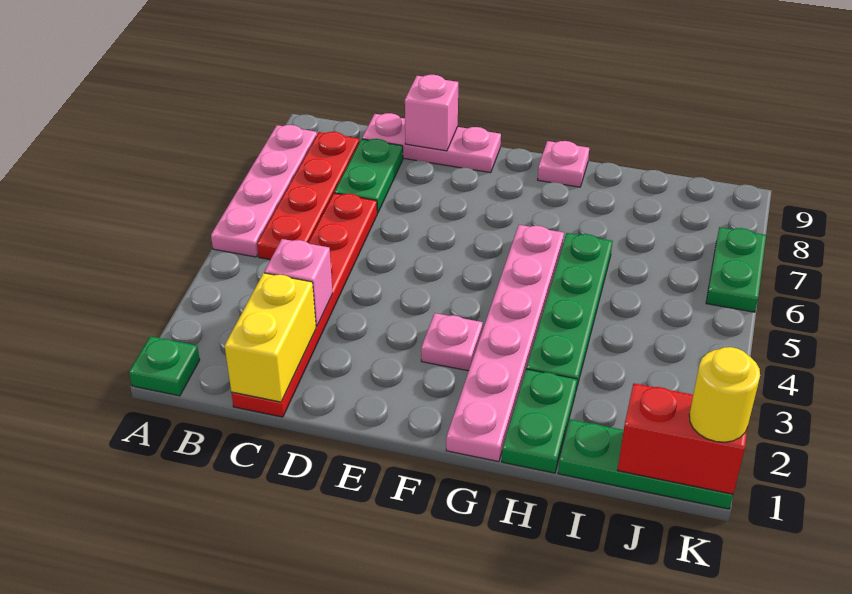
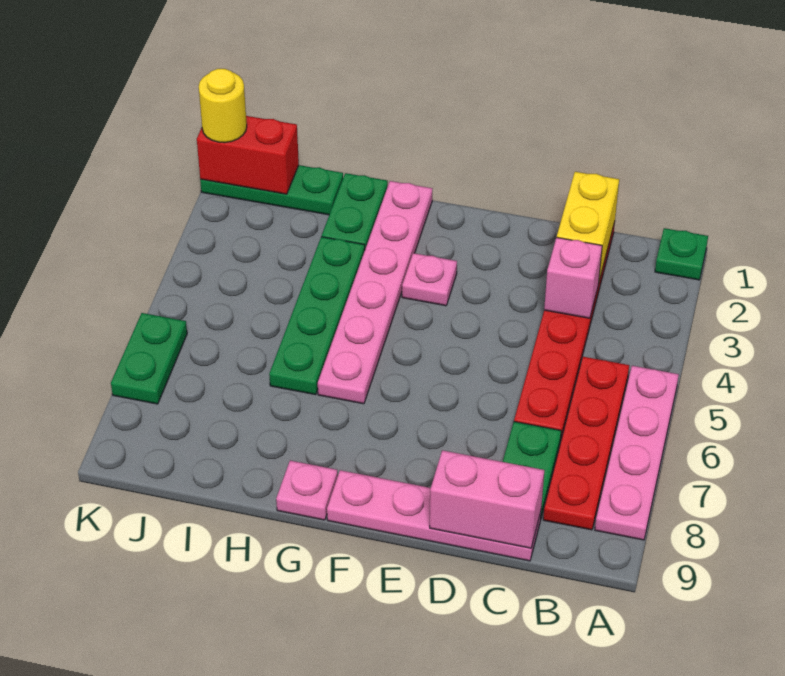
pink 1x3 plate [362,113,501,173] -> pink 1x4 plate [327,470,541,561]
pink 1x1 brick [405,75,458,151] -> pink 1x2 brick [430,450,544,548]

